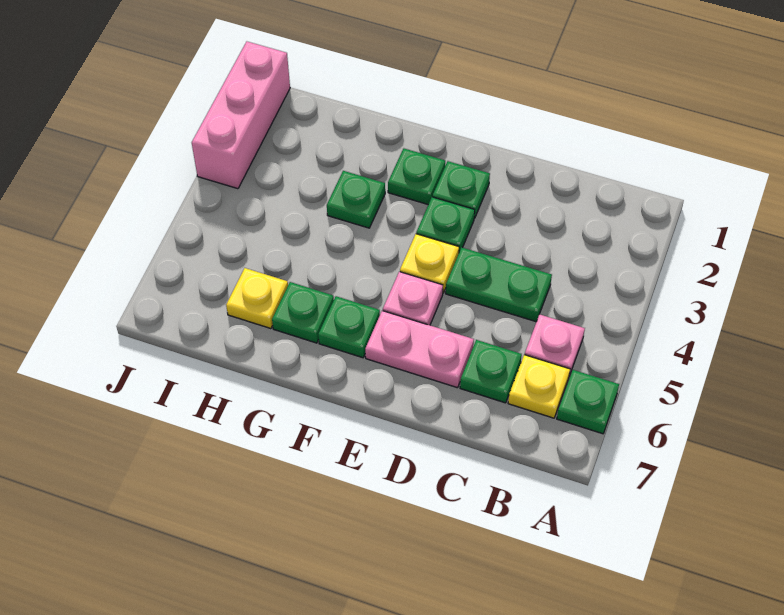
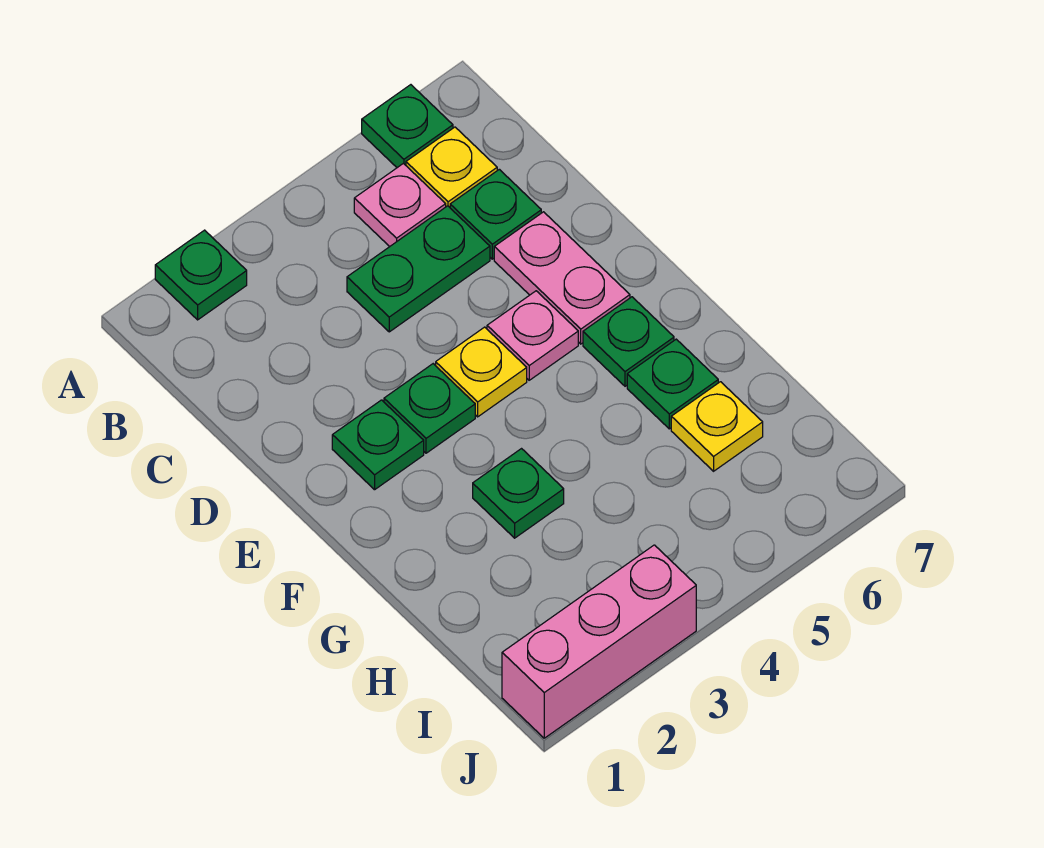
green 1x2 plate [446,247,552,322] -> green 1x2 plate turned to [347,206,490,332]
green 1x1 plate [388,149,445,204] -> green 1x1 plate moved to [155,230,247,320]

